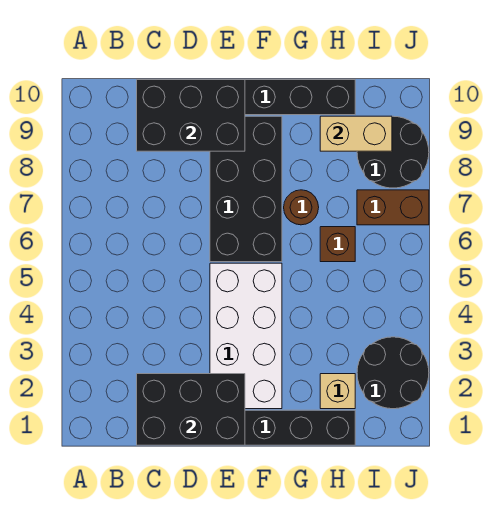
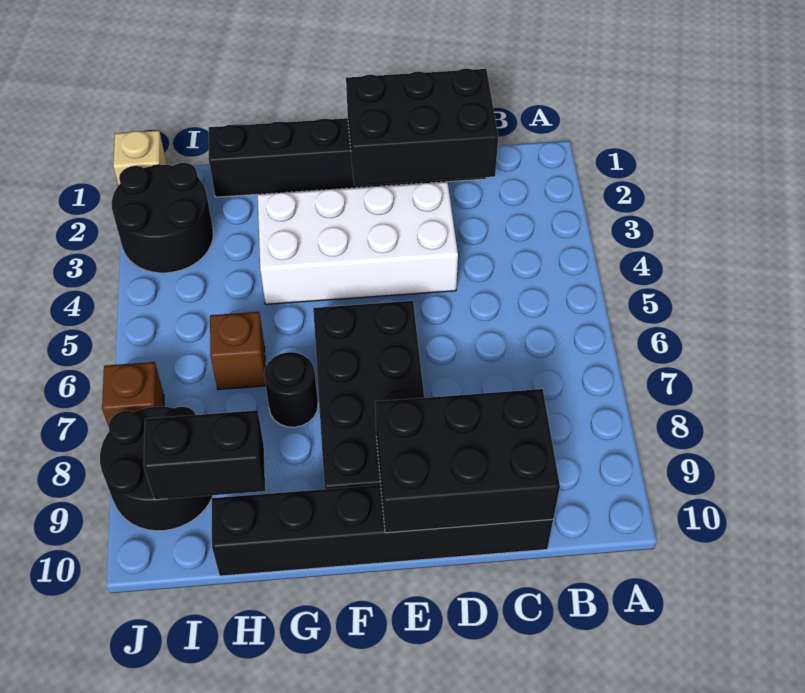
white 2x4 brick [210,263,282,409] -> white 2x4 brick turned to [258,182,458,304]
brown 1x1 round brick [284,190,319,225] -> black 1x1 round brick [264,352,318,427]
tan 1x1 brick [320,374,355,409] -> tan 1x1 brick moved to [113,130,167,185]
tan 1x2 brick [320,116,392,151] -> black 1x2 brick [144,410,265,500]
brown 1x2 brick [357,190,429,225] -> brown 1x1 brick [102,362,164,426]

